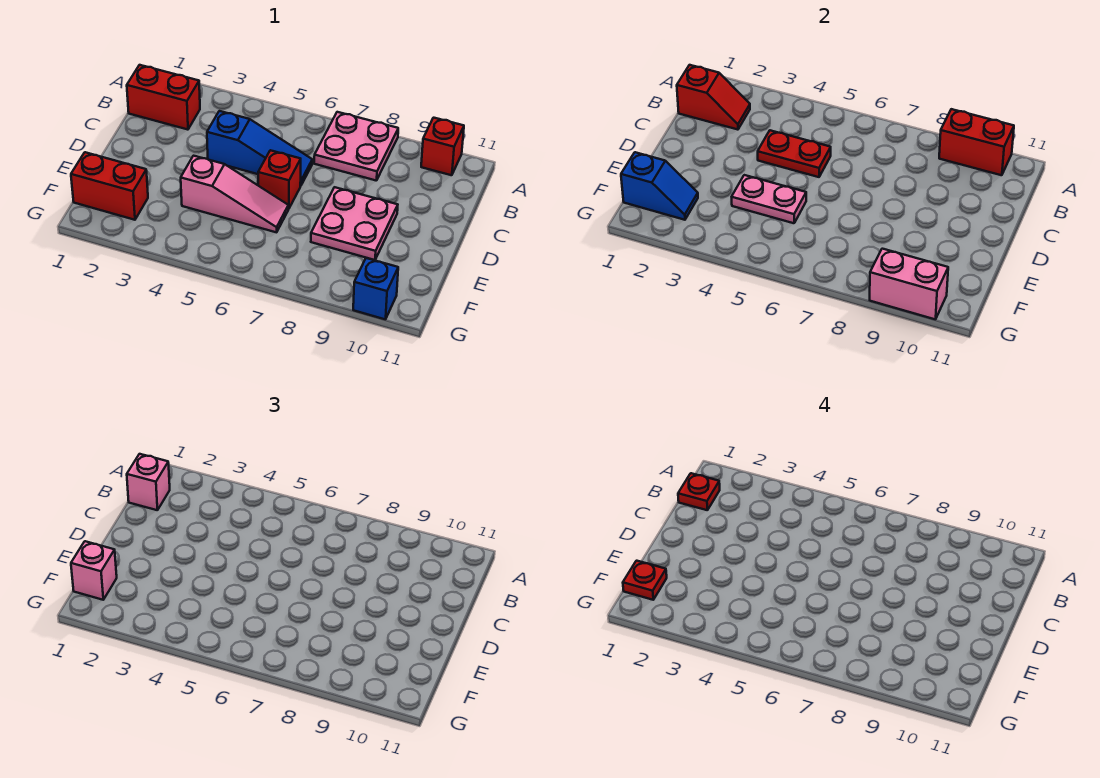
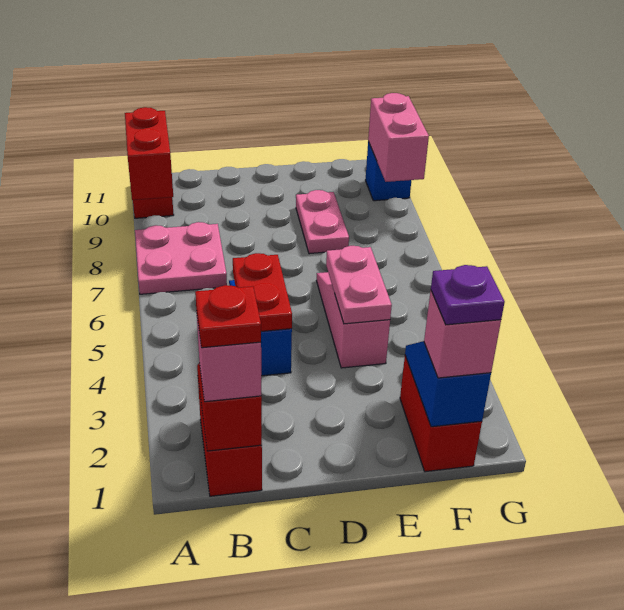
red 1x1 brick [258,150,301,209] -> none
pink 2x2 plate [311,187,398,260] -> pink 1x2 plate [296,190,349,254]
red 1x1 plate [623,561,667,600] -> purple 1x1 plate [431,265,505,325]

